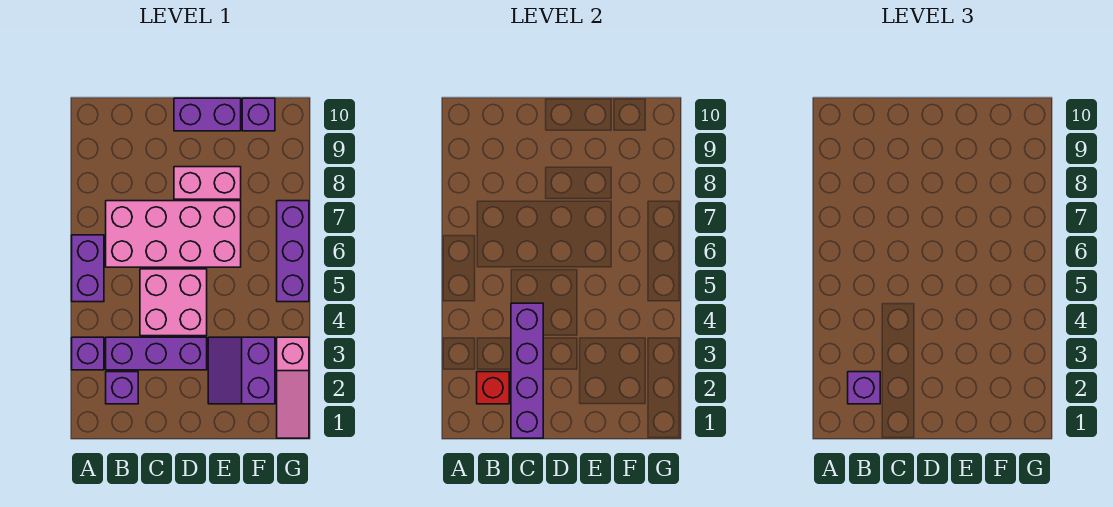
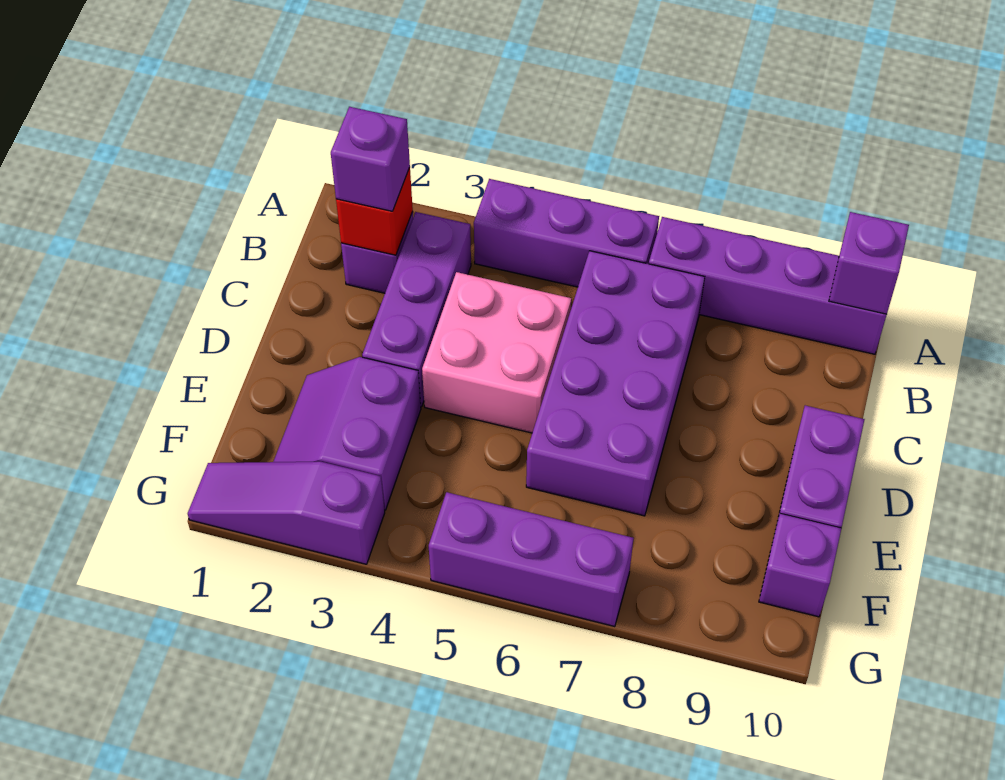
purple 1x1 brick [72,337,104,370] -> purple 1x1 brick moved to [829,212,909,314]
purple 1x2 brick [72,235,104,302] -> purple 1x3 brick [474,179,659,287]
pink 2x4 brick [106,201,241,267] -> purple 2x4 brick [526,251,705,516]
purple 1x4 brick [511,303,543,438] -> purple 1x4 brick moved to [649,217,887,354]
pink 1x2 brick [174,167,241,199] -> none
purple 2x2 slope [208,337,275,404] -> purple 2x2 slope turned to [273,357,421,510]
pink 1x3 slope [277,337,309,438] -> purple 1x3 slope [188,462,385,564]

